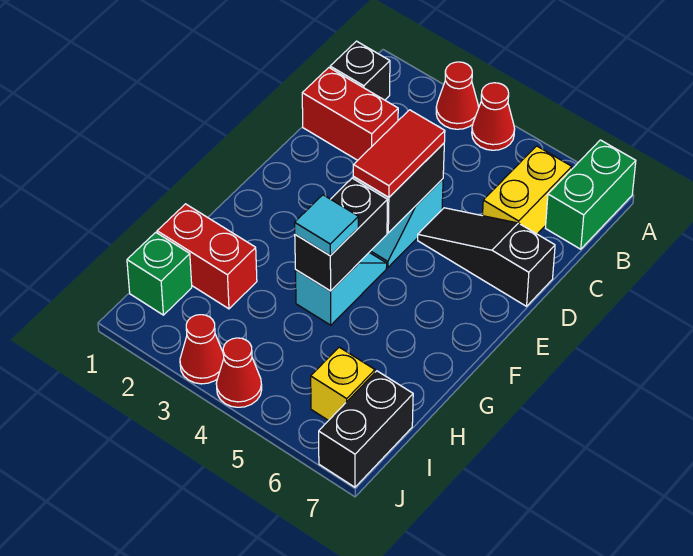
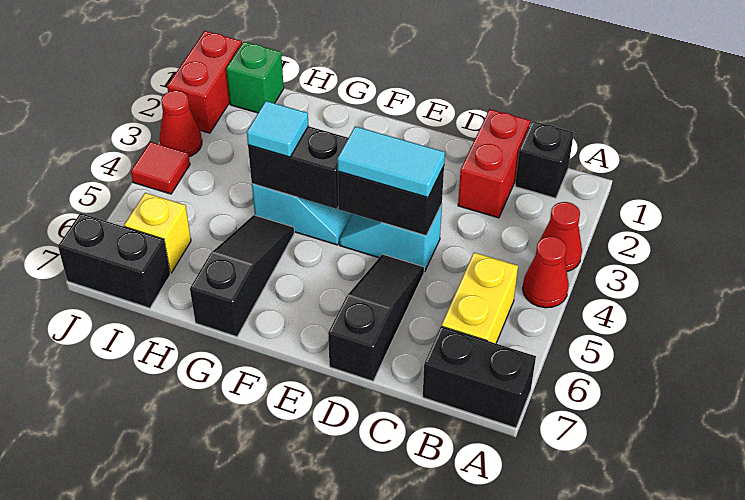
green 1x2 brick [546,140,636,249] -> black 1x2 brick [423,326,536,428]
yellow 1x2 brick [483,146,572,234] -> yellow 1x2 brick turned to [442,253,518,343]
red 1x2 tile [353,110,445,197] -> cyan 1x2 tile [337,126,445,198]
none -> black 1x3 slope [190,215,294,337]
red 1x2 brick [157,204,257,309] -> red 1x2 brick moved to [167,31,242,133]
red 1x1 cone [216,338,262,407] -> red 1x1 tile [131,142,190,194]

